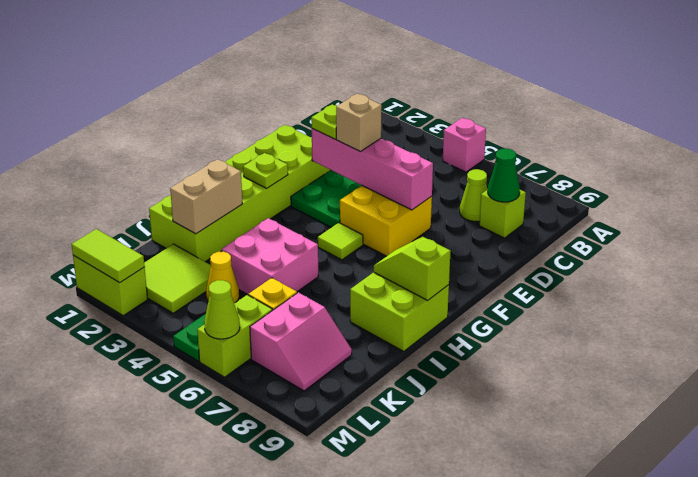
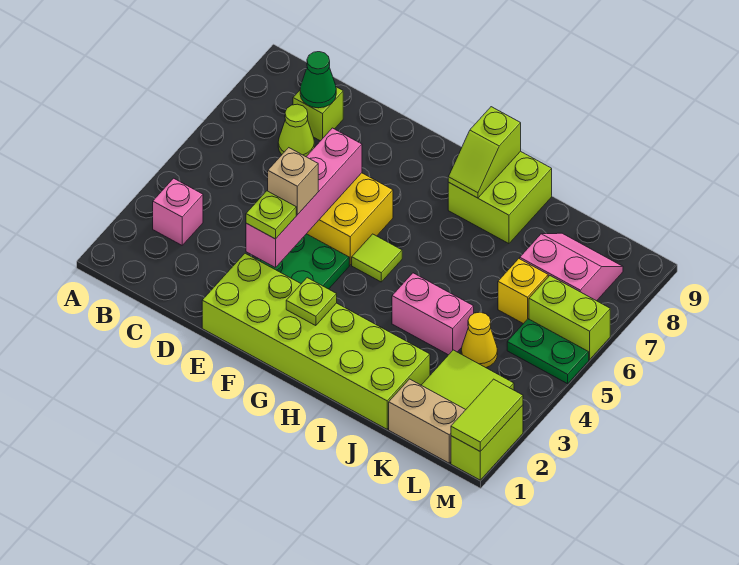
pink 1x1 brick [443,118,486,172] -> pink 1x1 brick moved to [153,178,203,245]
tan 1x2 brick [170,159,242,234] -> tan 1x2 brick moved to [389,379,466,463]
pink 2x2 brick [222,218,318,295] -> pink 1x2 brick [392,273,474,355]
lime 1x1 cone [204,280,240,339] -> none

